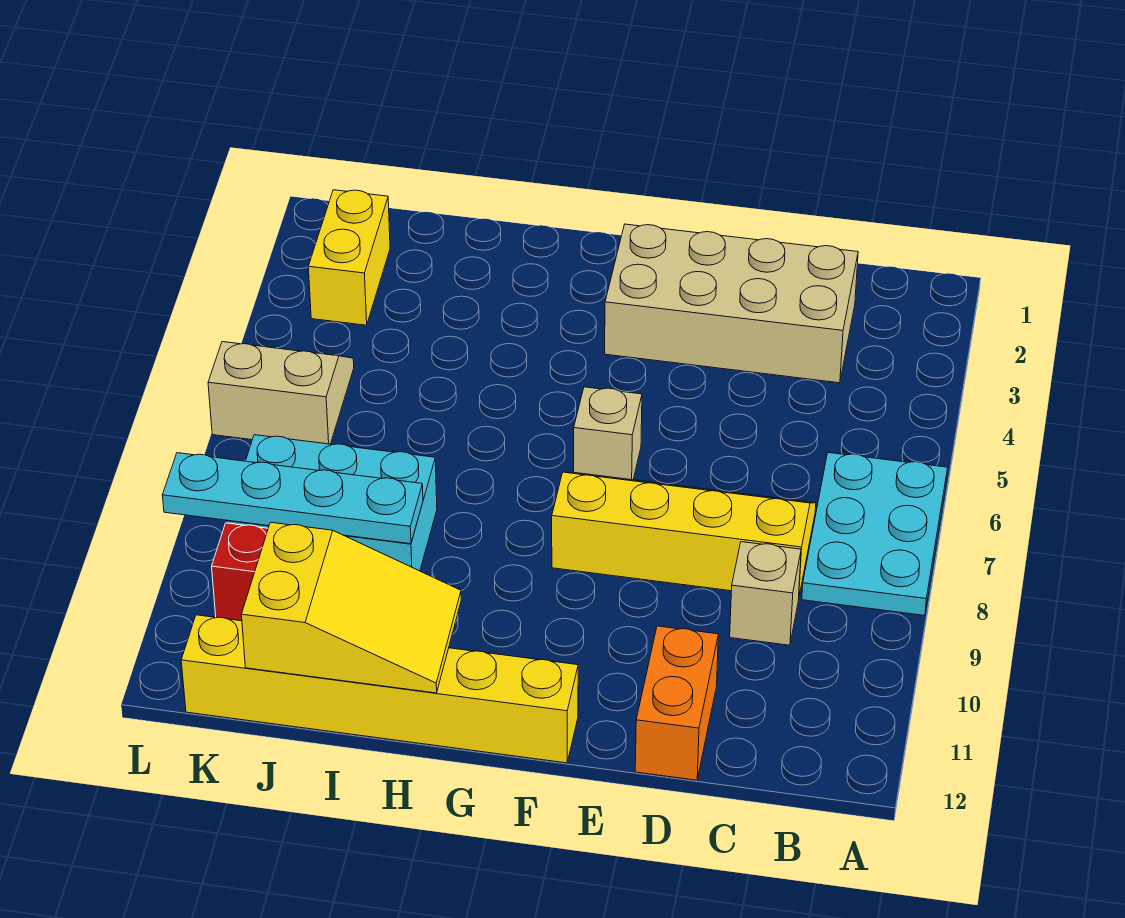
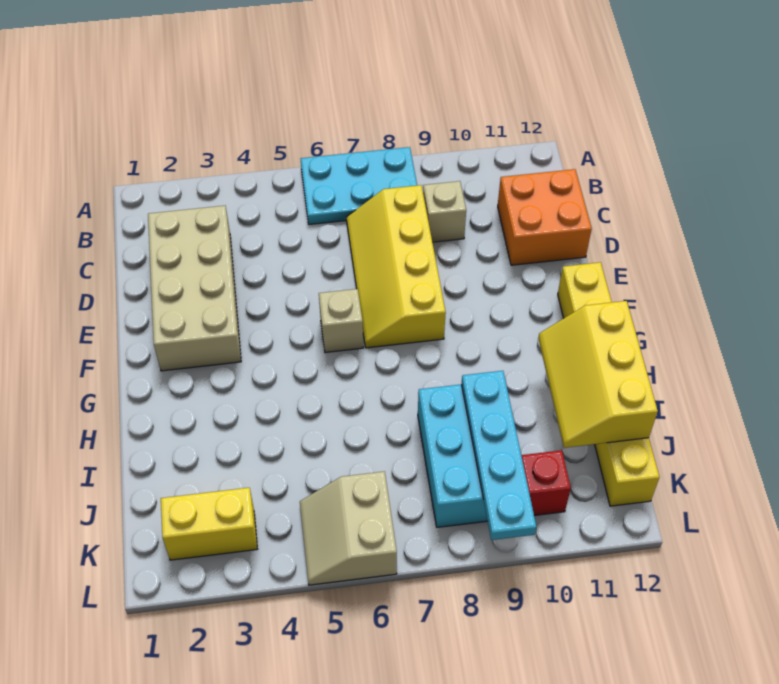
orange 1x2 brick [635,626,718,780] -> orange 2x2 brick [498,169,592,265]
yellow 2x3 slope [241,522,461,693] -> yellow 2x3 slope turned to [538,301,658,448]

